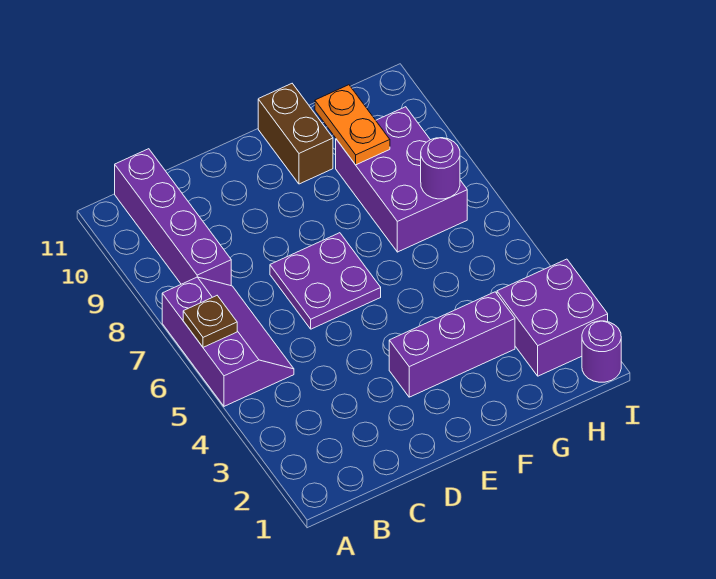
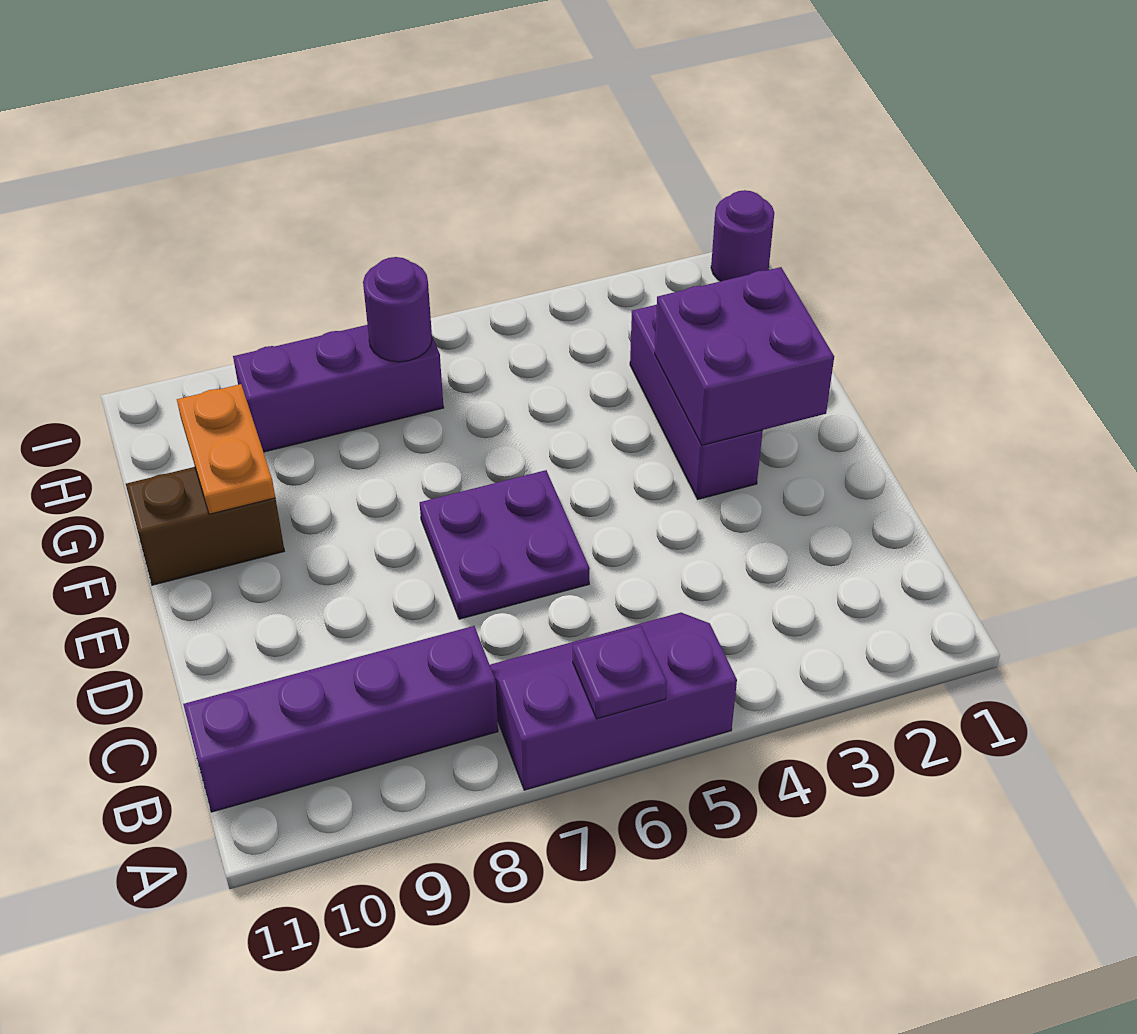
brown 1x1 plate [183,296,237,347] -> purple 1x1 plate [573,626,667,719]
purple 2x3 brick [336,107,467,252] -> purple 1x3 brick [233,325,444,452]
orange 1x2 plate [315,85,390,165] -> orange 1x2 plate turned to [177,384,275,514]
purple 2x2 brick [497,259,608,376] -> purple 2x2 brick moved to [655,267,834,445]

